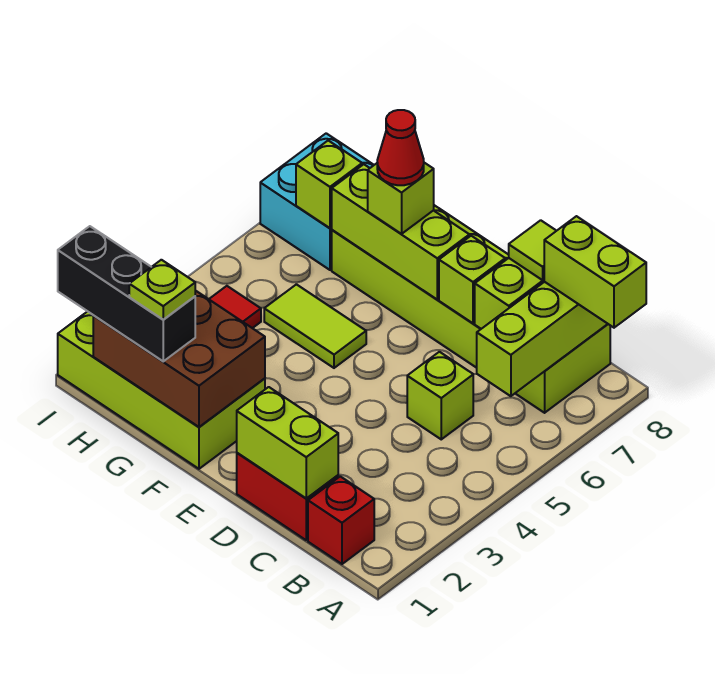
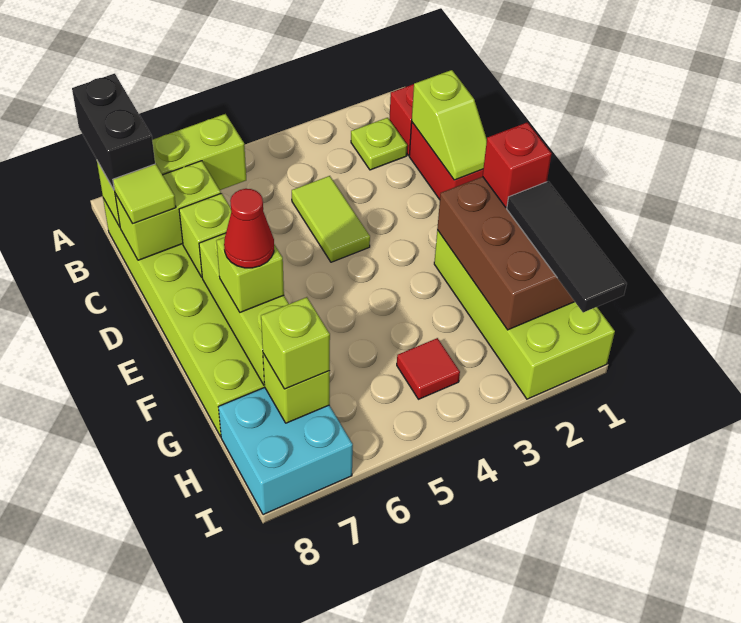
lime 1x2 brick [544,216,646,328] -> black 1x2 brick [72,73,155,190]
lime 1x2 brick [237,387,338,499] -> lime 1x2 slope [412,70,487,180]
lime 1x1 brick [407,352,473,439] -> lime 1x1 brick moved to [261,297,330,389]
none -> red 1x1 brick [483,122,552,207]
lime 1x2 tile [264,284,366,368] -> lime 1x2 tile moved to [292,176,370,262]
black 1x3 brick [58,226,195,361] -> black 1x3 tile [507,181,627,313]
lime 1x1 plate [129,260,195,319] -> lime 1x1 plate moved to [351,118,407,170]

